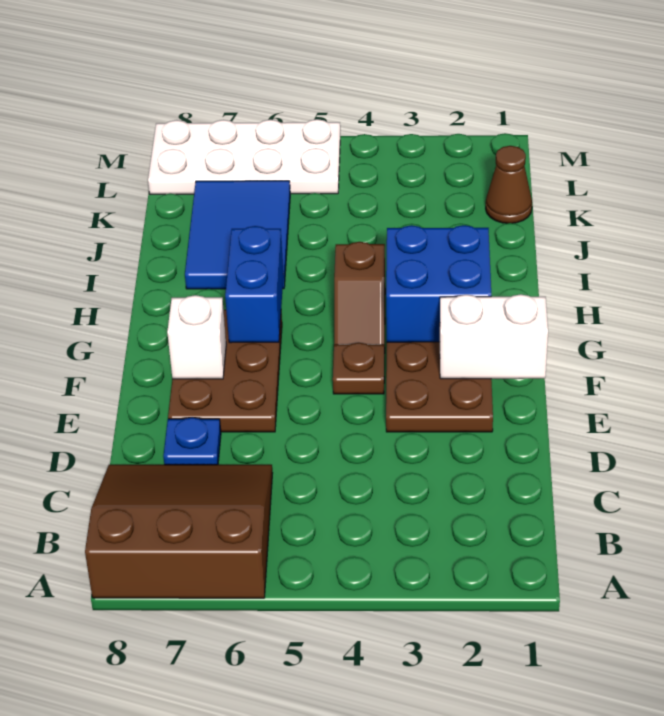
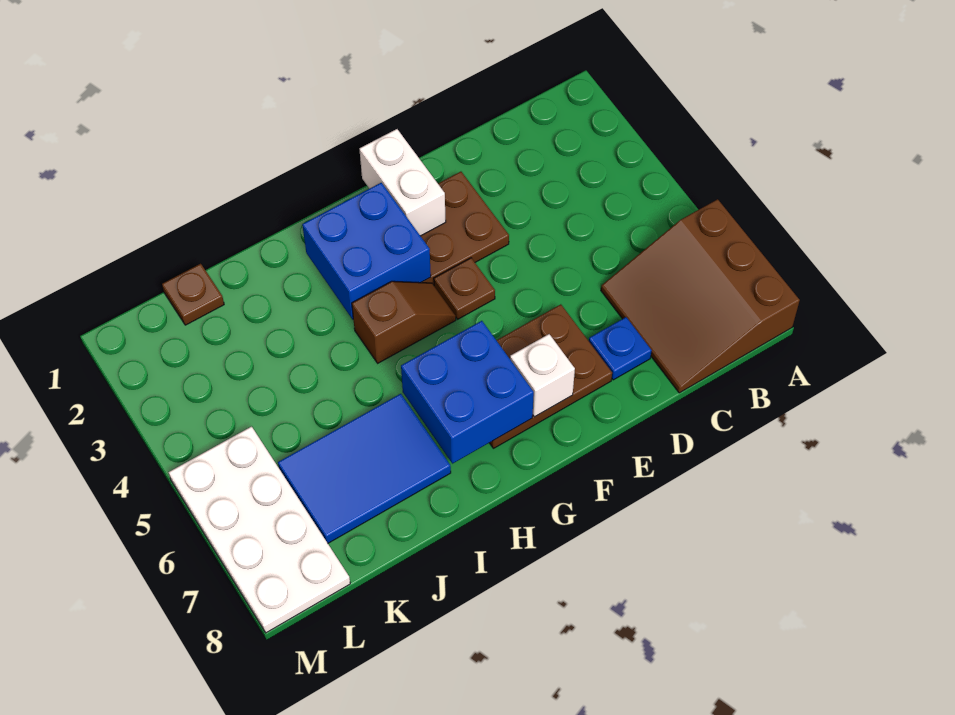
blue 1x2 brick [225,226,283,343] -> blue 2x2 brick [401,321,534,464]
brown 1x1 cone [486,146,532,223] -> brown 1x1 plate [162,264,224,325]

